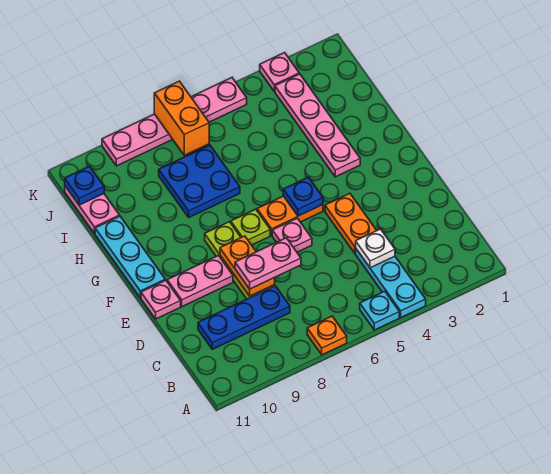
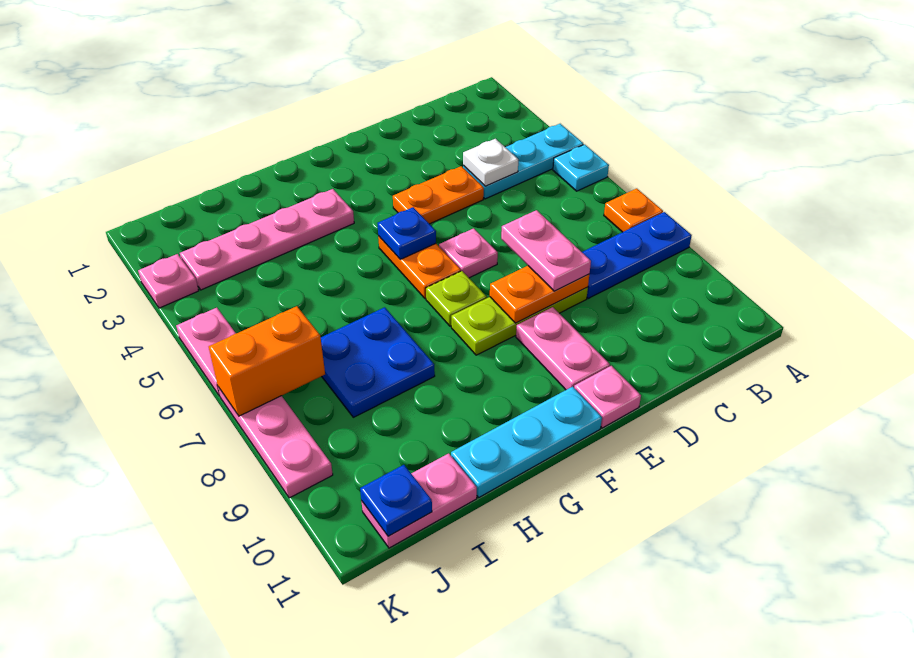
blue 1x3 plate [198,286,290,349] -> blue 1x3 plate turned to [582,212,692,298]

